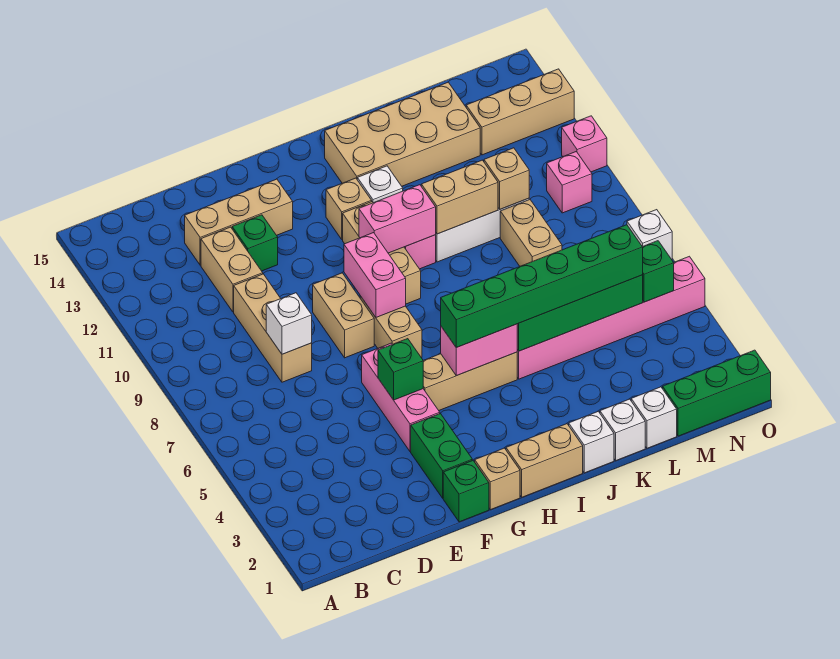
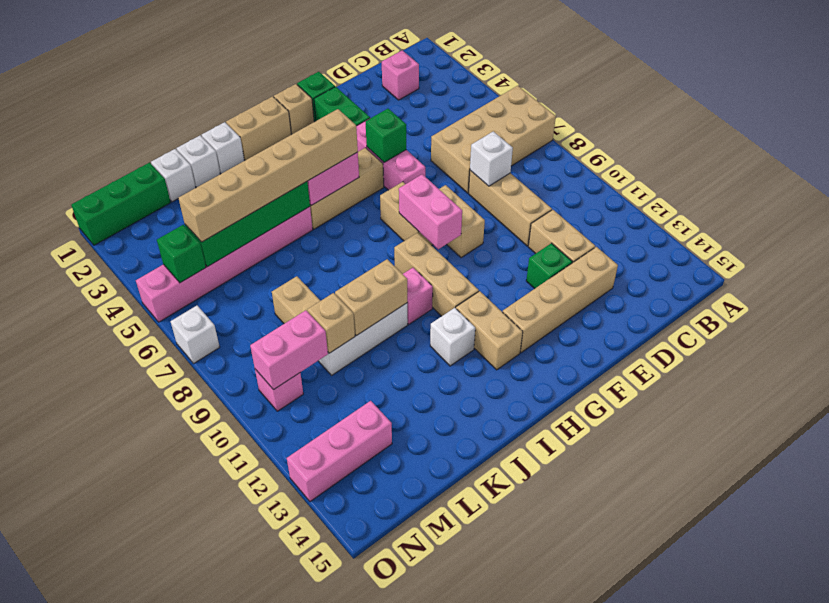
tan 1x3 brick [185,179,293,265] -> tan 1x4 brick [503,247,618,353]
green 1x6 brick [441,225,643,348] -> tan 1x6 brick [179,109,358,242]
pink 1x2 brick [359,185,436,253] -> pink 1x2 brick moved to [250,310,328,390]
tan 1x1 brick [326,178,372,239] -> tan 1x2 brick [456,291,523,370]
tan 2x4 brick [325,82,480,186] -> tan 2x4 brick moved to [431,86,556,193]
tan 1x3 brick [466,69,574,155] -> pink 1x3 brick [287,401,392,501]
pink 1x1 brick [562,116,607,172] -> pink 1x1 brick moved to [382,50,419,100]

